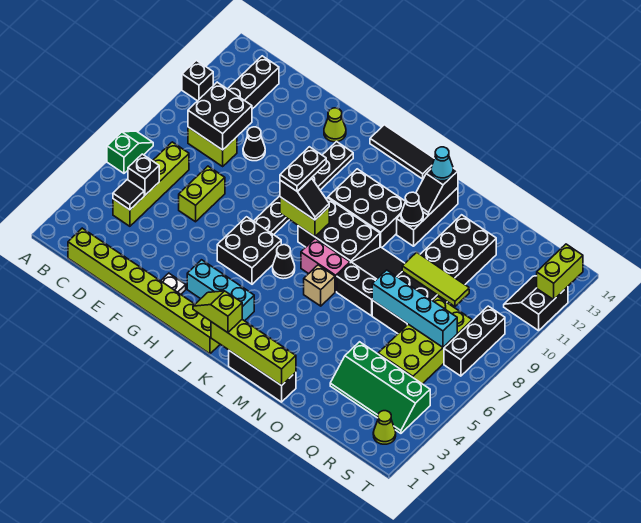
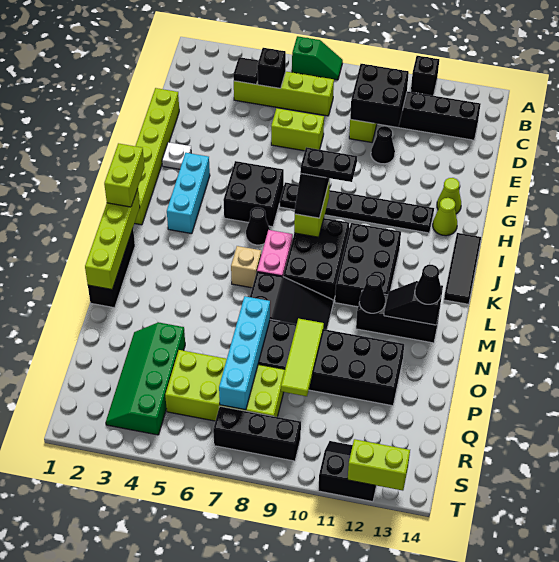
lime 1x8 brick [68,228,220,354] -> lime 1x6 brick [134,88,179,225]
lime 1x2 slope [193,291,242,333] -> lime 1x2 brick [104,143,145,207]
cyan 1x1 cone [431,147,453,181] -> black 1x1 cone [415,265,441,304]
lime 1x1 cone [373,411,396,444] -> lime 1x1 cone moved to [433,198,457,236]

